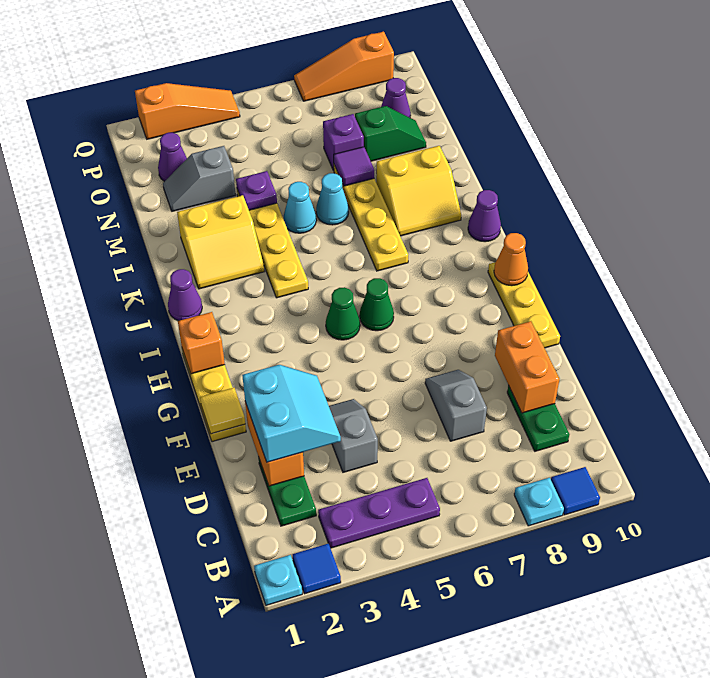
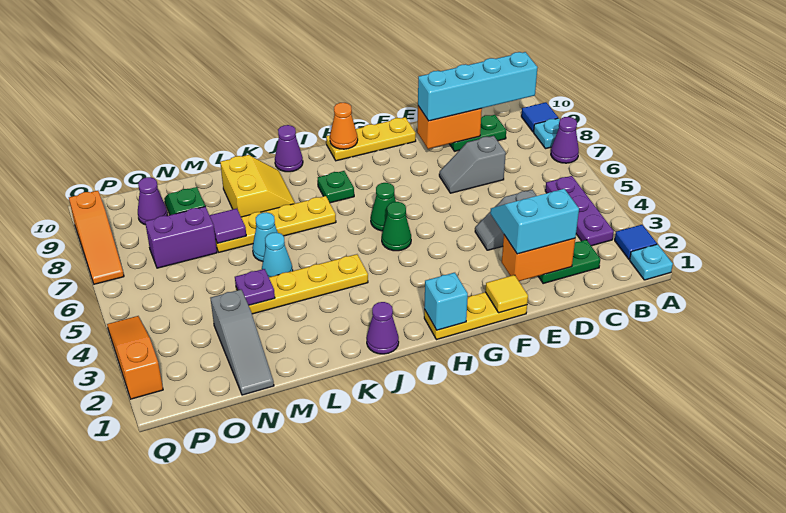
none -> cyan 1x4 brick [418,52,538,121]
orange 1x1 brick [178,312,225,374] -> cyan 1x1 brick [424,273,468,330]
none -> green 1x1 plate [318,171,354,203]
yellow 2x2 slope [177,195,264,289] -> none
grey 1x2 slope [163,146,235,211] -> grey 1x3 slope [211,290,274,395]
purple 1x1 brick [323,114,364,171] -> purple 1x2 brick [145,206,217,268]
purple 1x1 cone [158,133,187,182] -> purple 1x1 cone moved to [551,117,579,163]

